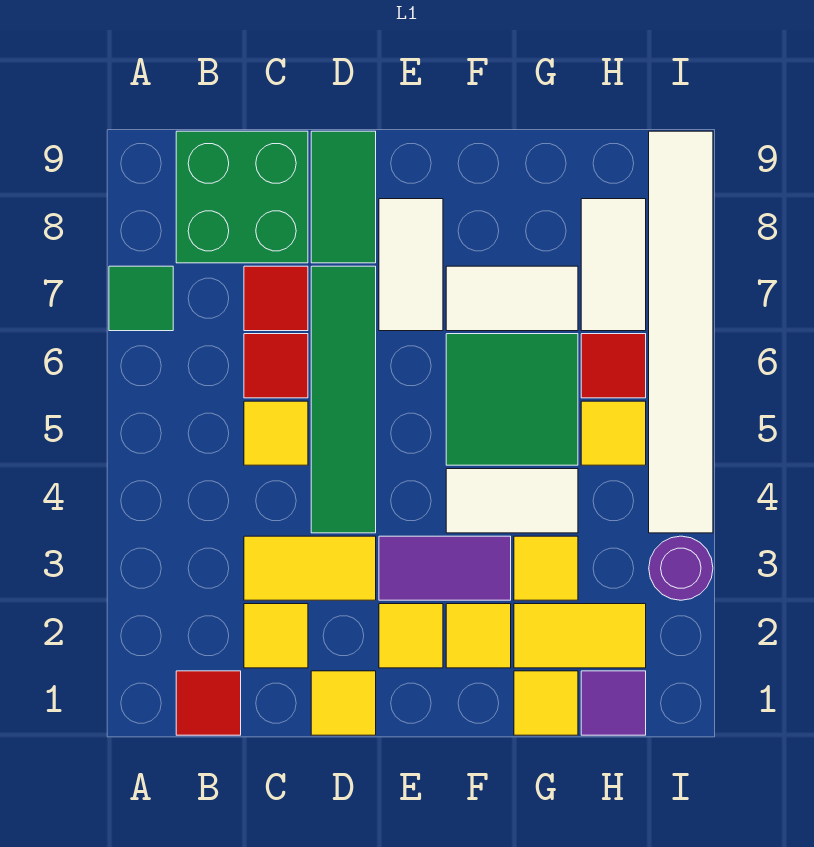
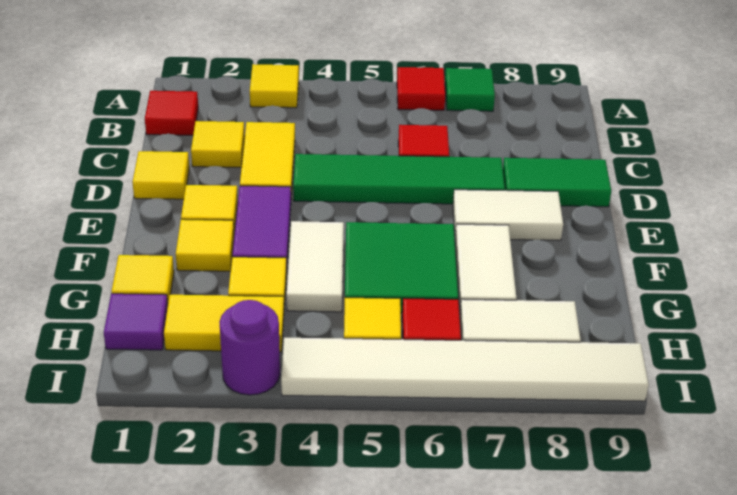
green 2x2 brick [176,131,308,263] -> none
yellow 1x1 tile [244,401,308,465] -> yellow 1x1 tile moved to [250,64,299,108]
red 1x1 tile [244,266,308,331] -> red 1x1 tile moved to [397,67,445,110]
yellow 1x2 tile [514,604,646,668] -> yellow 1x2 tile turned to [164,295,284,352]

